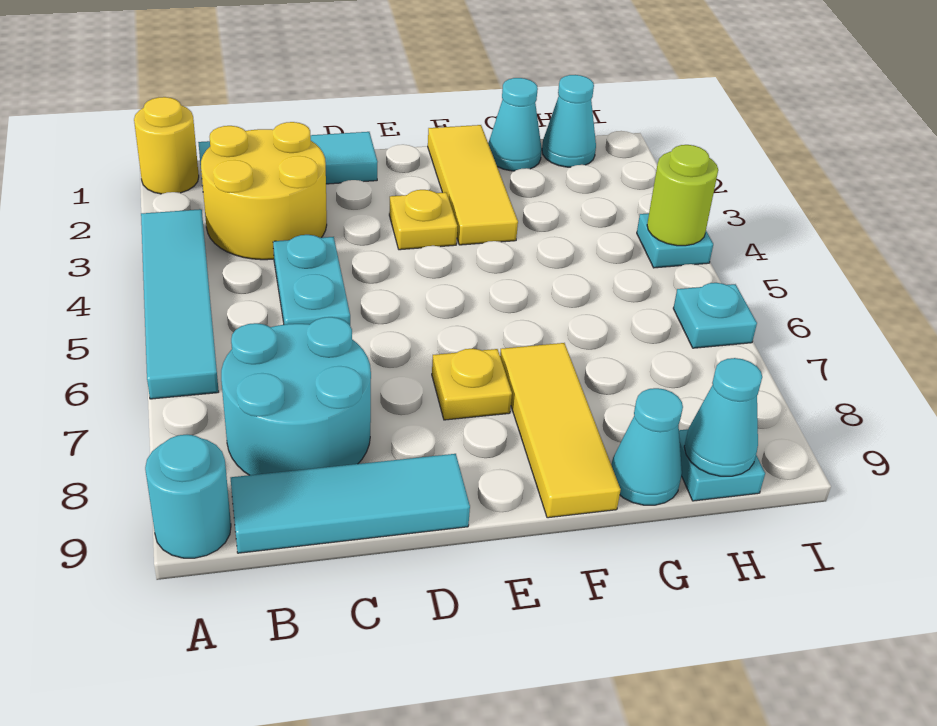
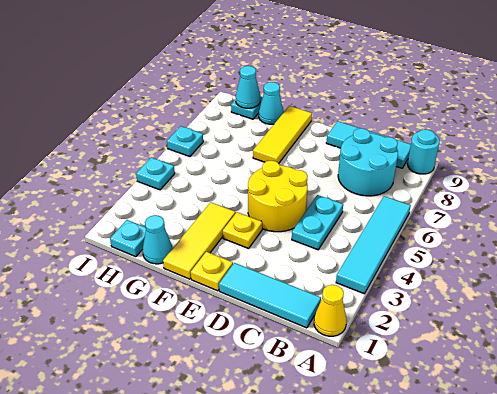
yellow 1x1 round brick [134,97,199,194] -> yellow 1x1 cone [314,285,347,336]
yellow 2x2 round brick [201,122,327,260] -> yellow 2x2 round brick moved to [248,161,308,232]
yellow 1x1 plate [432,349,512,420] -> yellow 1x1 plate moved to [191,252,233,291]
cyan 1x1 cone [542,75,596,167] -> cyan 1x1 plate [110,220,146,257]
lime 1x1 round brick [647,145,718,246] -> none

